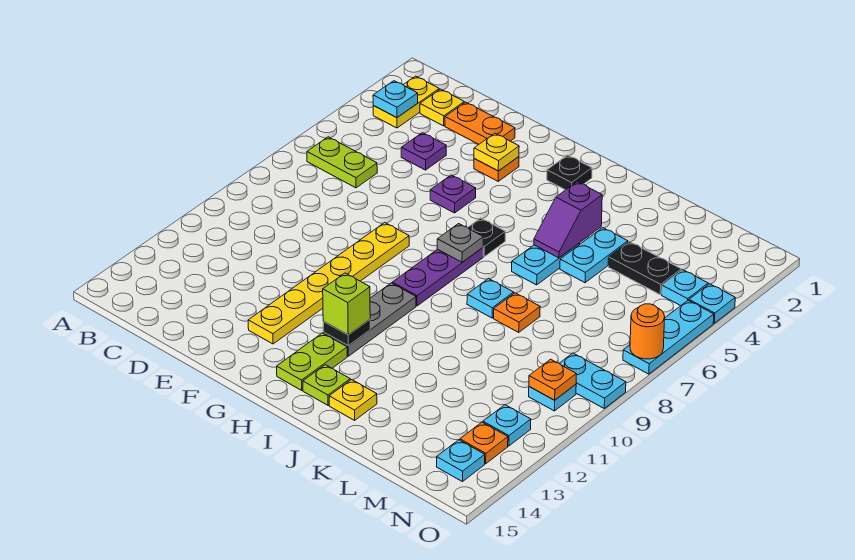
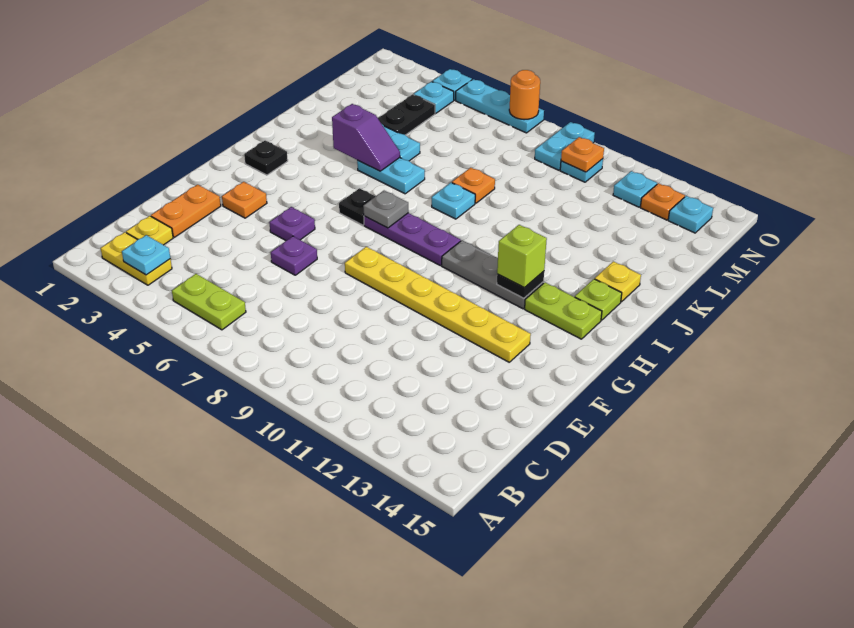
lime 1x2 plate [307,137,377,188] -> lime 1x2 plate turned to [172,274,246,330]
purple 1x1 plate [401,133,446,170] -> purple 1x1 plate moved to [271,236,317,275]
yellow 1x1 plate [474,133,519,171] -> none

